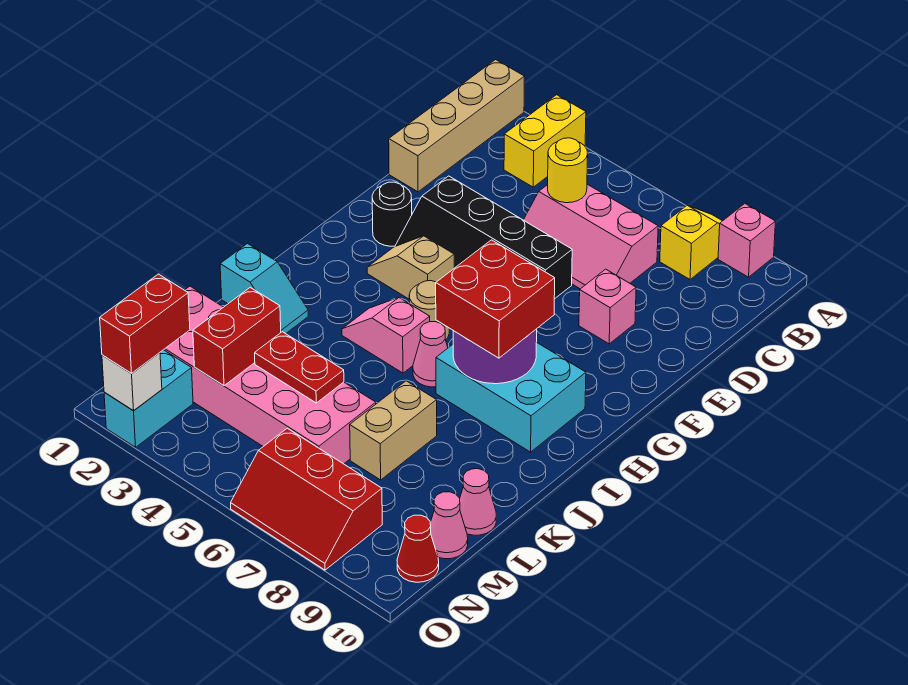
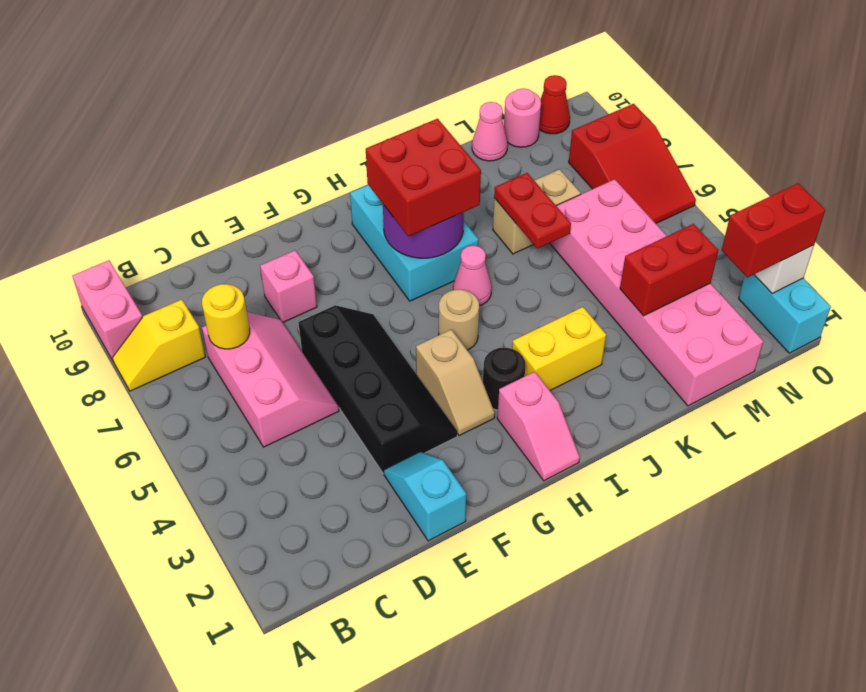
tan 1x4 brick [389,60,525,192] -> none
yellow 1x2 brick [504,95,586,187] -> yellow 1x2 brick moved to [512,307,606,390]
pink 1x1 brick [718,204,776,277] -> pink 1x2 brick [73,260,142,360]
yellow 1x1 round brick [548,138,588,203] -> yellow 1x1 round brick moved to [202,284,250,349]
black 1x1 round brick [372,182,412,246] -> black 1x1 round brick moved to [483,348,526,410]
pink 1x2 slope [342,298,430,373] -> pink 1x2 slope moved to [497,372,580,481]
cyan 1x2 slope [220,244,308,334] -> cyan 1x2 slope moved to [384,452,466,541]
red 1x2 plate [255,332,344,403] -> red 1x2 plate moved to [494,173,571,248]
pink 1x1 cone [430,492,468,559] -> pink 1x1 round brick [504,88,541,147]
cyan 1x2 brick [104,350,193,447] -> cyan 1x2 brick turned to [739,275,831,353]
red 2x3 slope [231,428,382,570] -> red 2x3 slope turned to [569,104,696,223]

